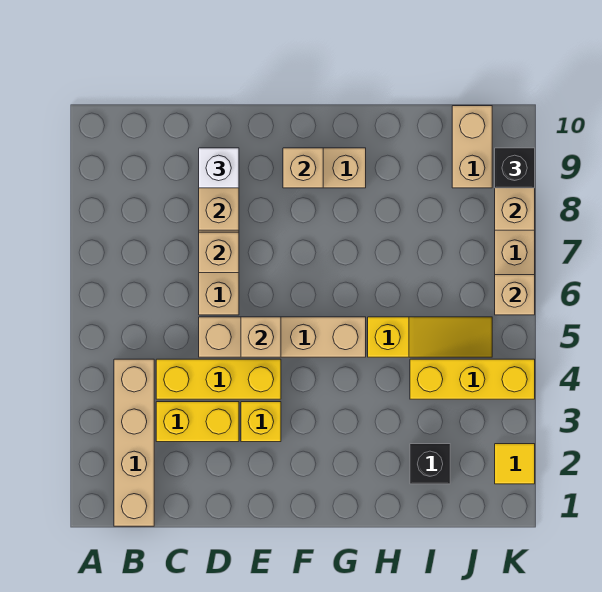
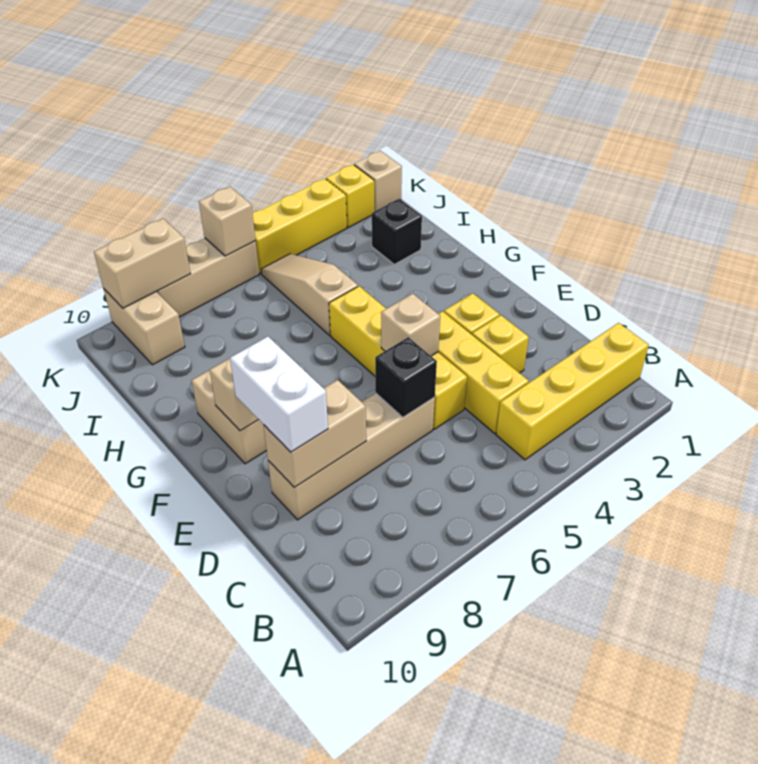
tan 1x4 brick [114,359,154,526] -> yellow 1x4 brick [496,323,649,460]
yellow 1x2 brick [156,402,239,442] -> yellow 1x1 brick [472,315,529,373]
tan 1x4 brick [199,317,366,357] -> yellow 1x4 brick [329,286,467,429]
tan 1x1 brick [199,232,239,273] -> tan 1x1 brick moved to [354,151,402,211]
white 1x1 brick [199,148,239,188] -> white 1x2 brick [230,337,328,452]
yellow 1x3 slope [368,317,492,357] -> tan 1x3 slope [261,254,358,335]
yellow 1x3 brick [410,359,535,399] -> yellow 1x3 brick turned to [252,178,347,274]
tan 1x2 brick [452,106,492,188] -> tan 1x2 brick turned to [103,288,185,365]
yellow 1x1 tile [495,444,535,484] -> yellow 1x1 brick [326,164,374,228]
black 1x1 brick [495,148,535,188] -> black 1x1 brick moved to [375,337,437,417]

